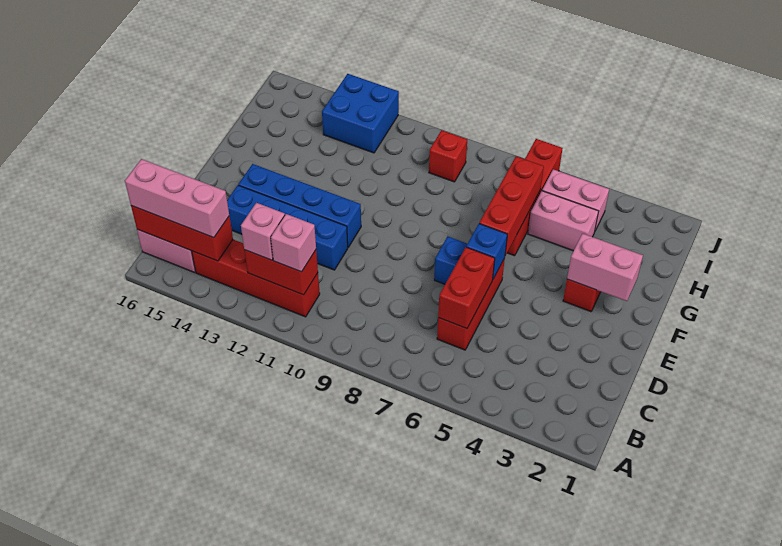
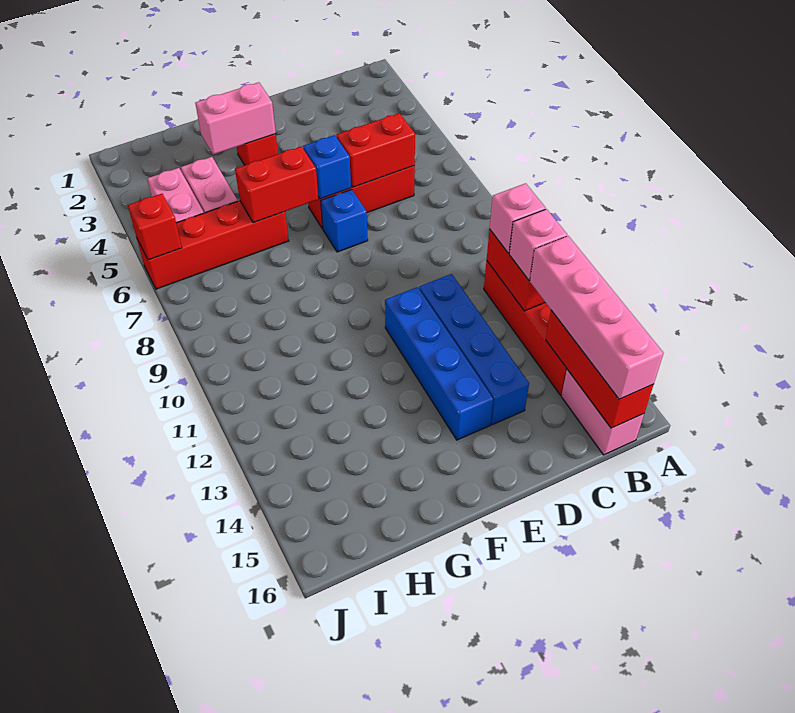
pink 1x3 brick [125,159,229,238] -> pink 1x4 brick [530,236,663,399]
pink 1x2 brick [567,233,643,301] -> pink 1x2 brick turned to [195,82,276,154]
red 1x3 brick [479,156,544,256] -> red 1x2 brick [235,146,318,223]
red 1x1 brick [429,130,467,182] -> red 1x1 brick moved to [128,194,182,260]
blue 2x2 brick [322,74,399,153] -> none

